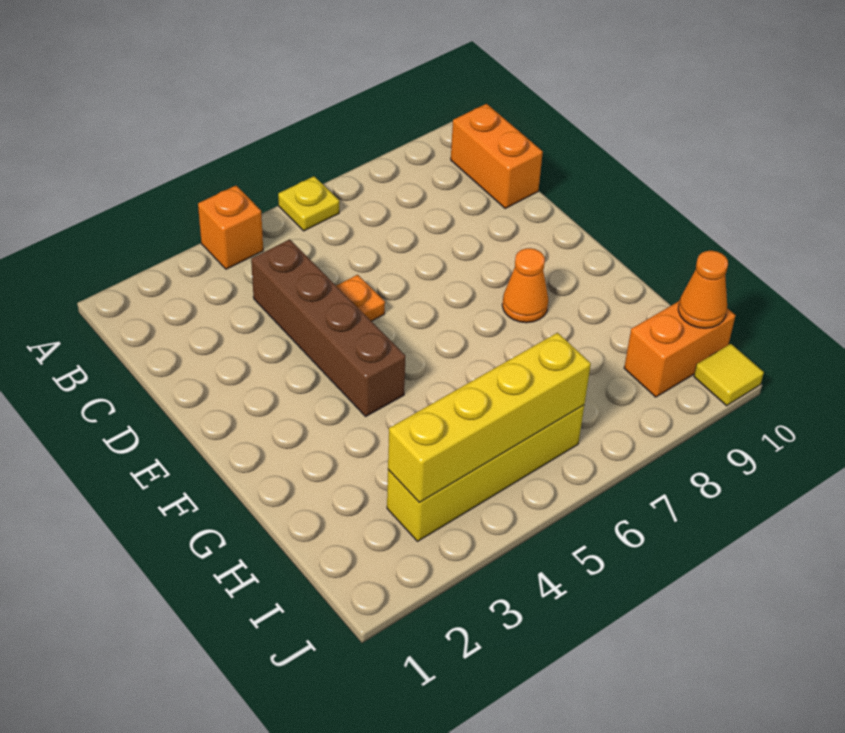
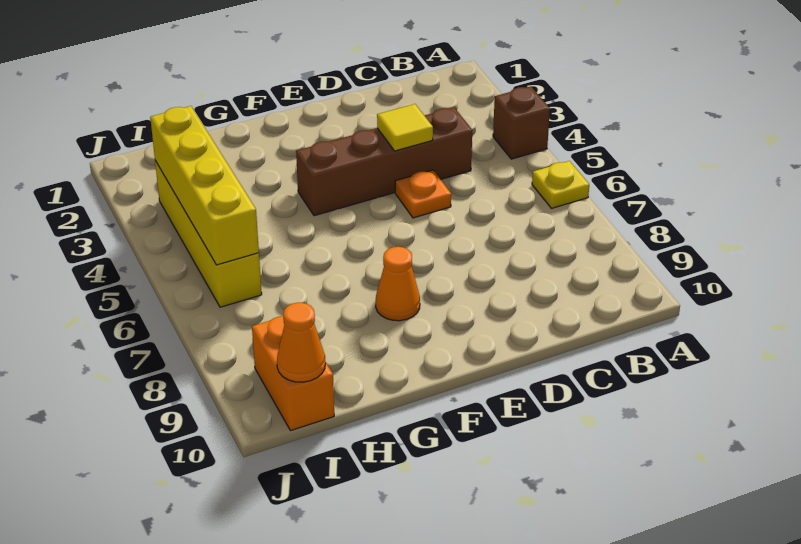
orange 1x1 brick [198,186,263,269] -> brown 1x1 brick [493,86,550,159]
orange 1x2 brick [451,104,543,208] -> none
yellow 1x1 tile [694,344,764,406] -> yellow 1x1 tile moved to [377,104,433,151]

